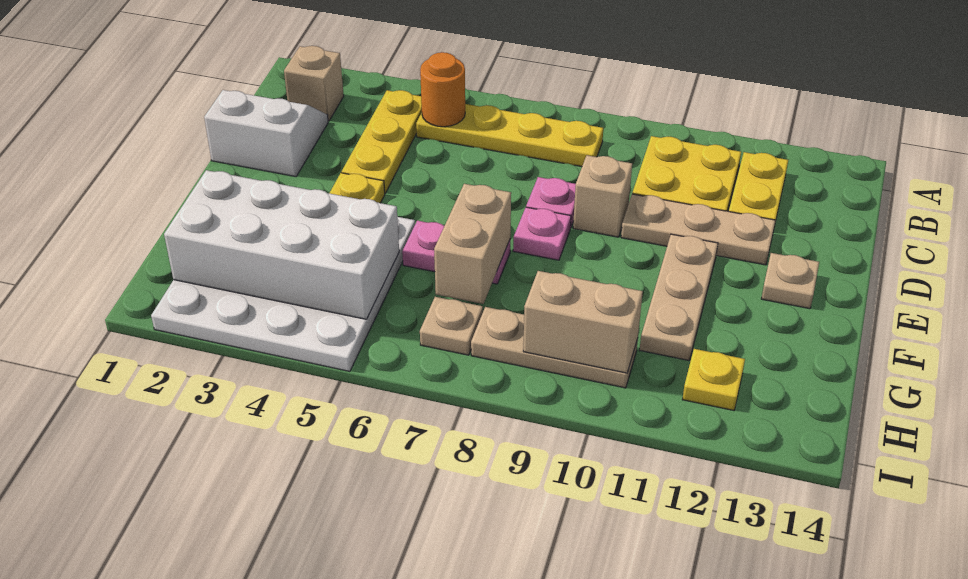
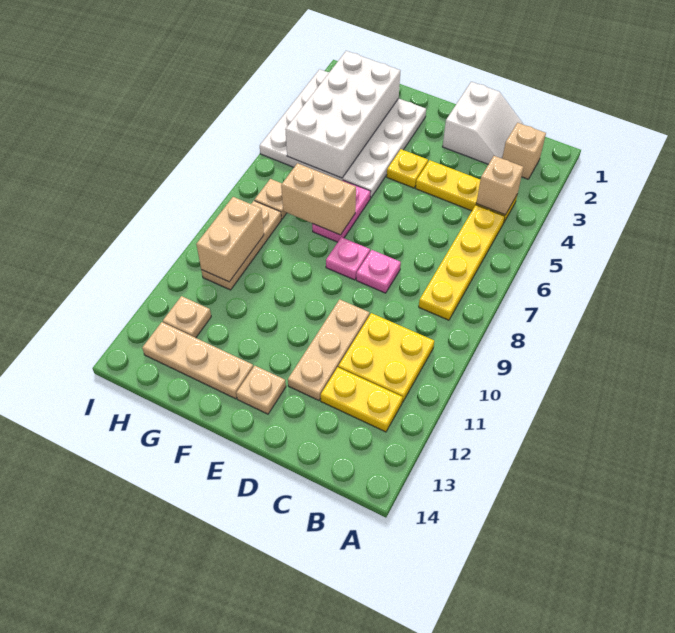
orange 1x1 round brick [420,52,465,127] -> none
tan 1x1 brick [573,155,632,237] -> tan 1x1 brick moved to [476,156,523,215]
tan 1x3 plate [640,234,718,360] -> tan 1x3 plate moved to [142,322,253,399]
yellow 1x1 plate [682,349,745,410] -> tan 1x1 plate [163,296,211,338]

